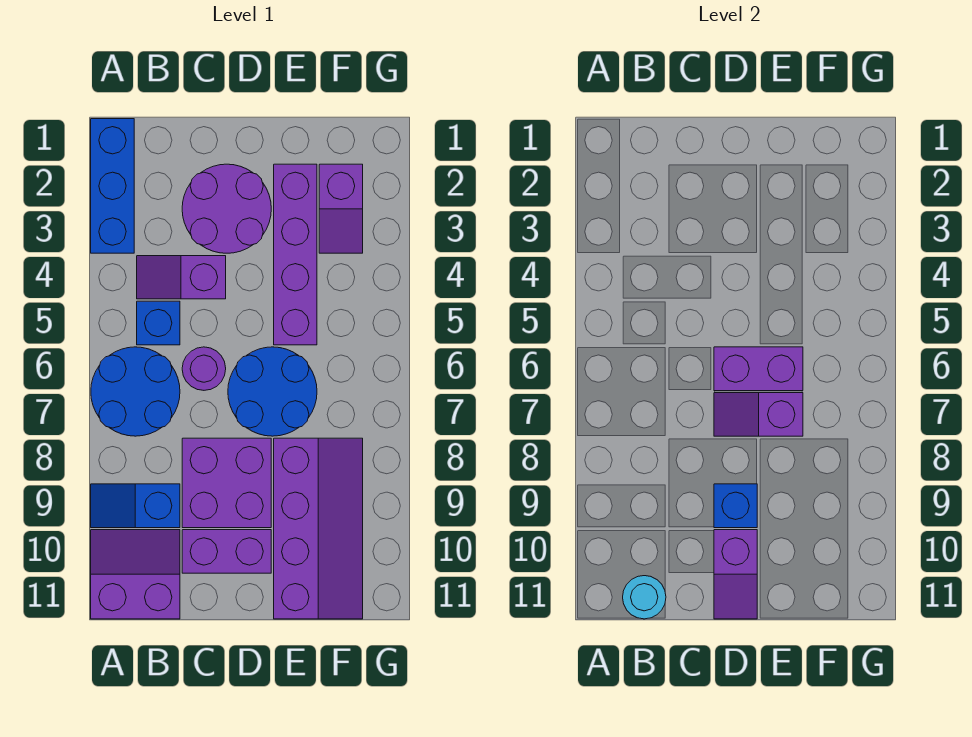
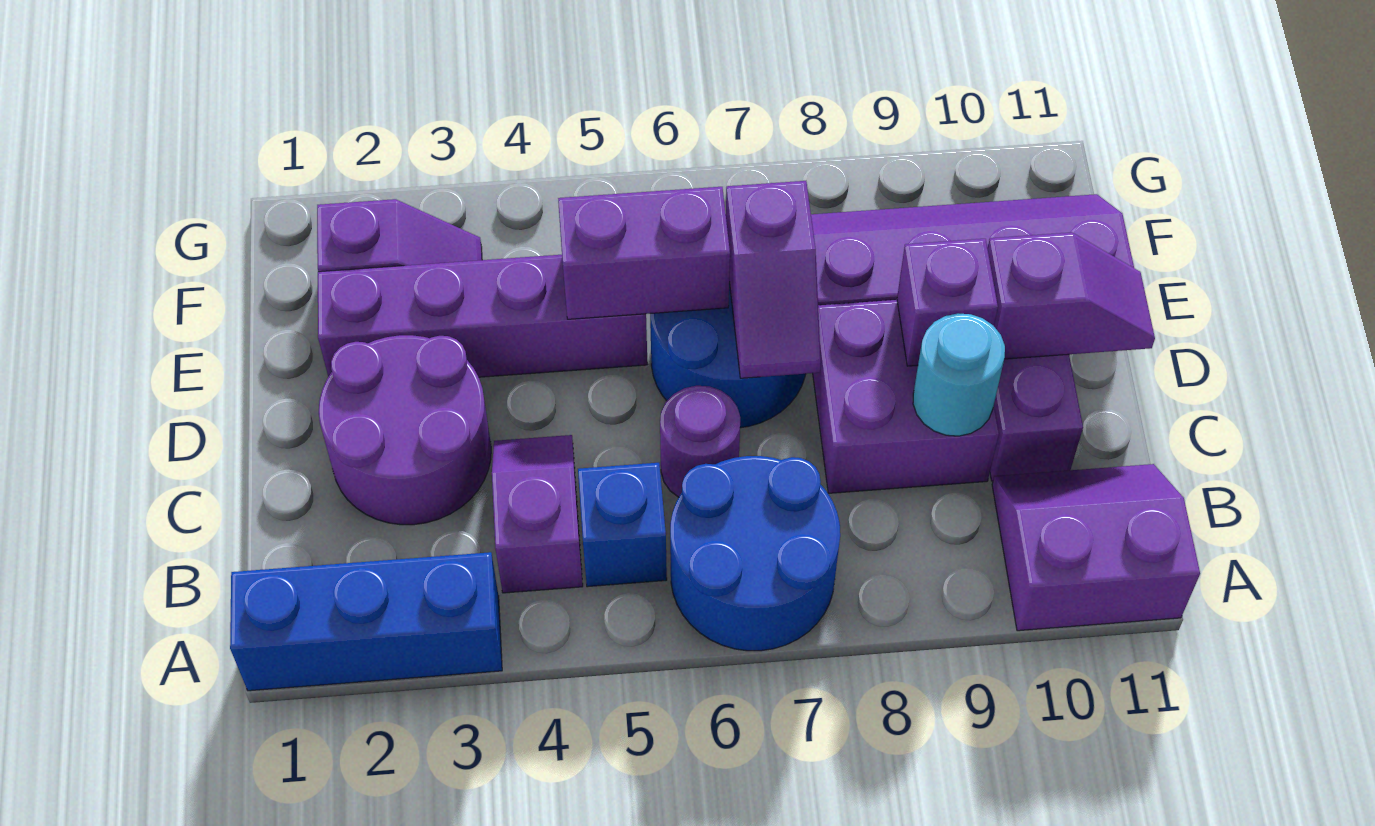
blue 1x2 slope [91,484,180,528] -> none
purple 2x2 slope [91,530,180,619] -> purple 2x2 slope turned to [992,464,1200,631]
purple 1x2 slope [137,256,226,299] -> purple 1x2 slope turned to [492,435,583,593]
cyan 1x1 round brick [623,576,666,619] -> cyan 1x1 round brick moved to [913,313,1005,436]
purple 1x2 brick [714,347,803,391] -> purple 1x2 brick turned to [558,187,730,319]
blue 1x1 brick [714,484,757,528] -> purple 1x1 brick [897,239,998,366]

